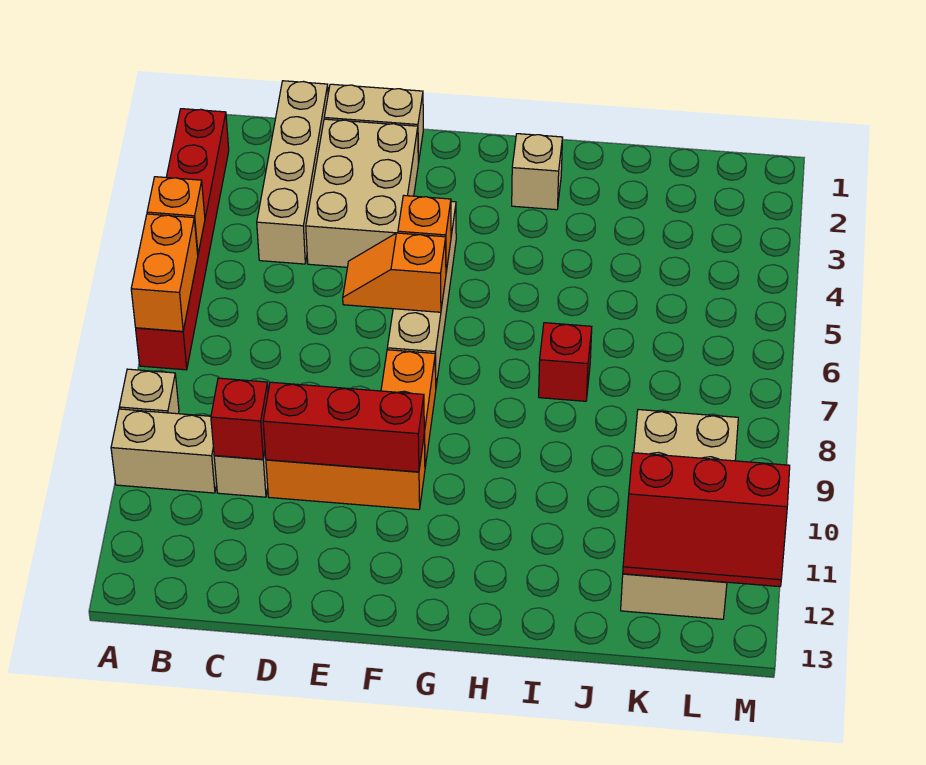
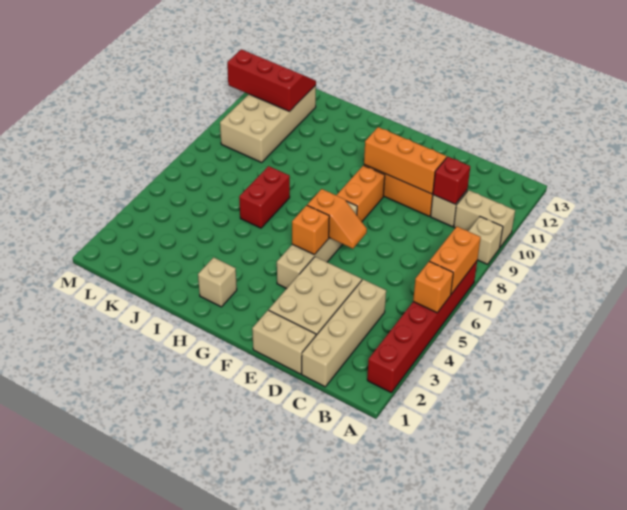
red 1x3 brick [263,382,424,472] -> orange 1x3 brick [364,127,447,194]
red 1x1 brick [539,323,592,401] -> red 1x2 brick [239,166,290,228]

